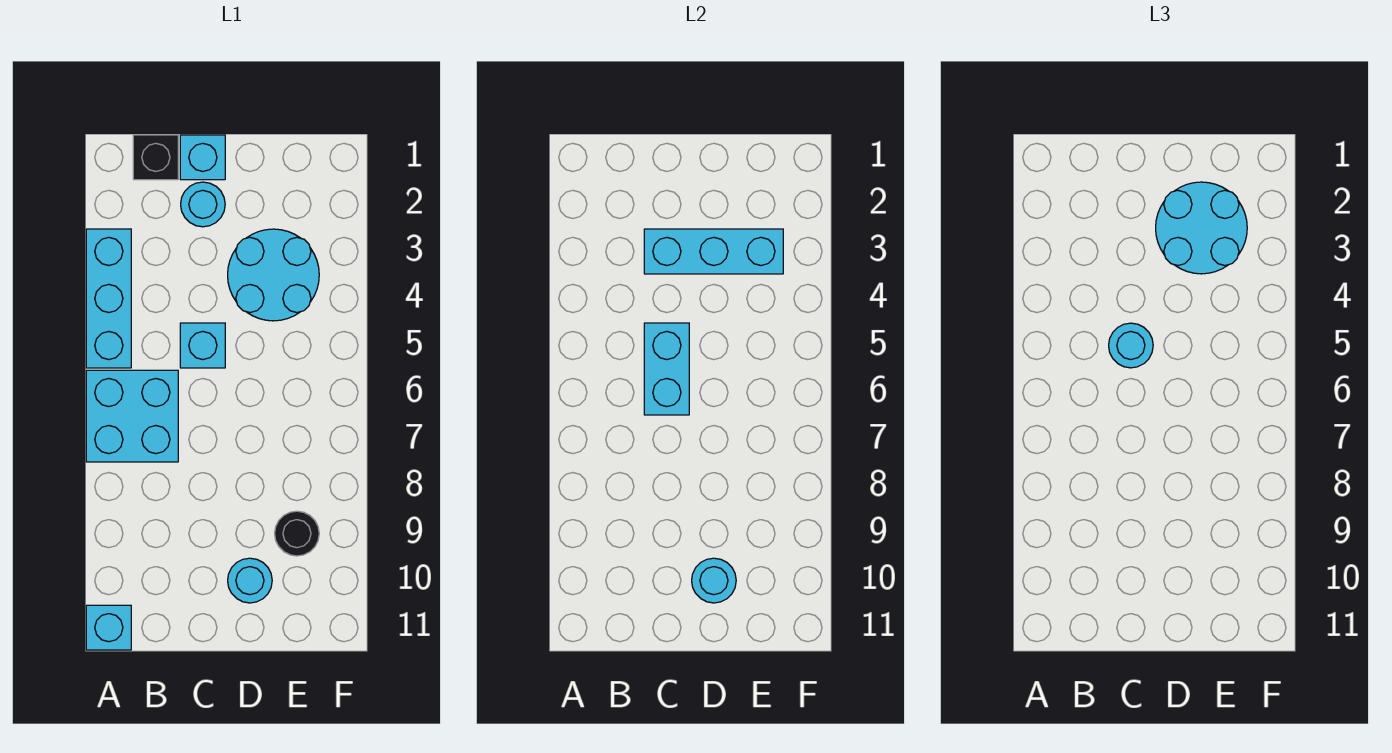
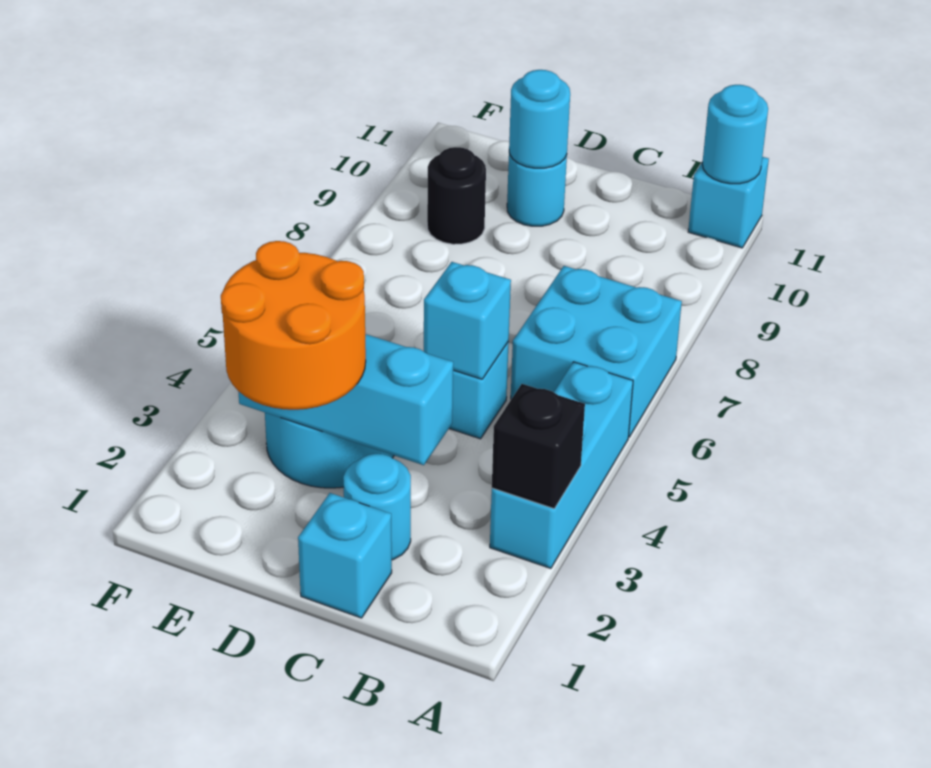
black 1x1 brick [133,135,178,180] -> black 1x1 brick moved to [492,384,585,509]
cyan 1x2 brick [644,323,689,415] -> cyan 1x1 brick [424,262,511,379]
cyan 1x1 round brick [1109,323,1153,368] -> cyan 1x1 round brick moved to [702,85,768,184]
cyan 2x2 round brick [1156,182,1247,274] -> orange 2x2 round brick [221,241,366,410]

